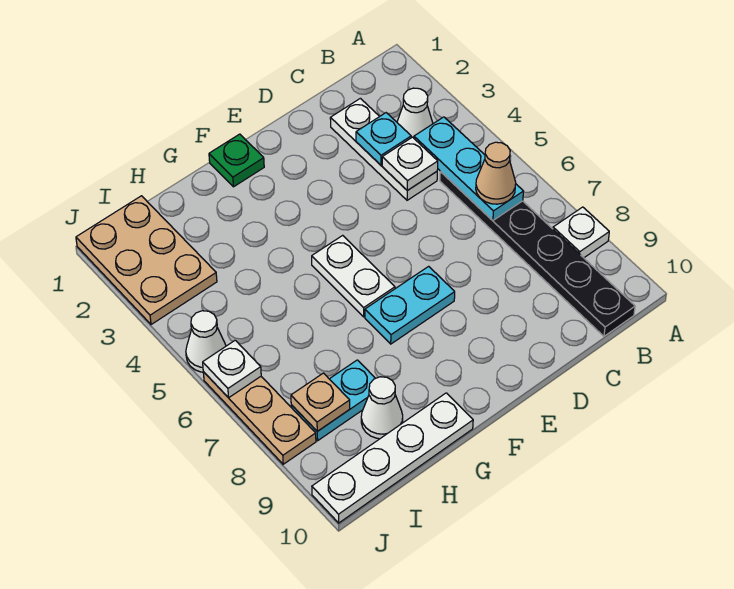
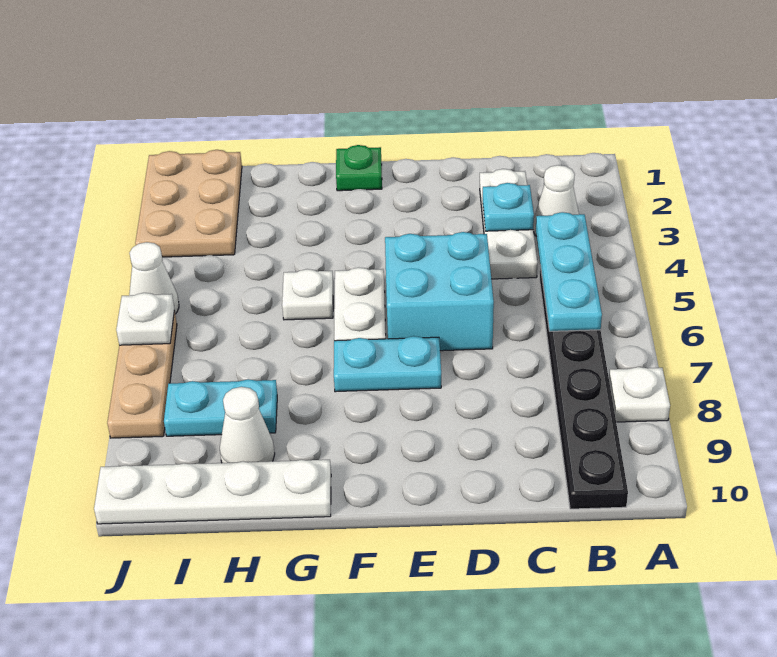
tan 1x1 cone [476,142,516,204] -> none
white 1x1 plate [382,137,438,190] -> white 1x1 plate moved to [282,269,333,320]
none -> cyan 2x2 brick [385,232,494,351]
tan 1x1 plate [291,373,350,431] -> none

